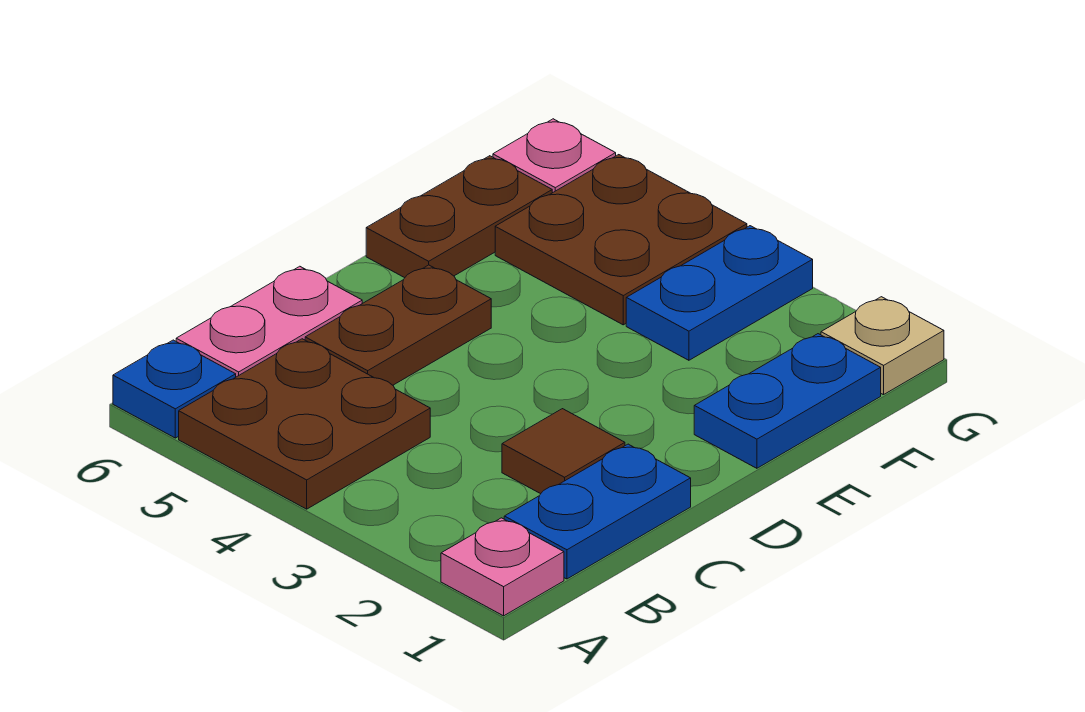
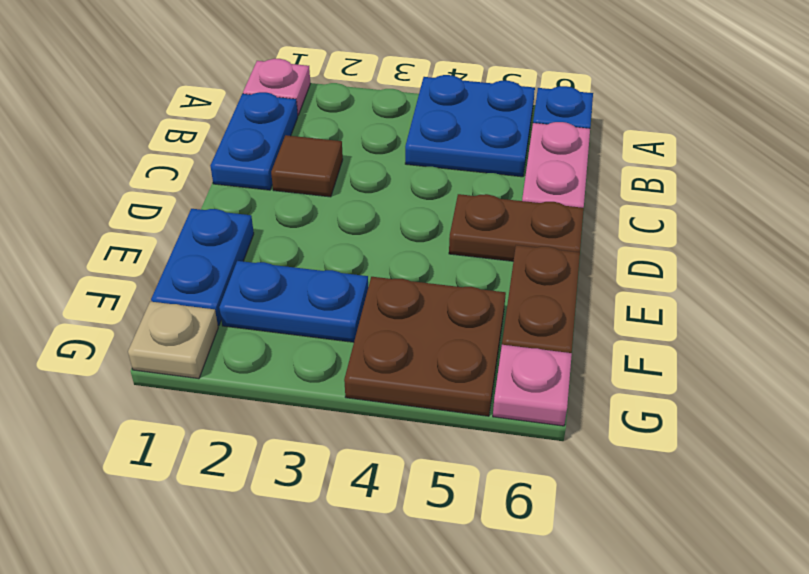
brown 2x2 plate [179,339,430,509] -> blue 2x2 plate [405,75,535,177]
brown 1x2 plate [305,265,491,385] -> brown 1x2 plate turned to [449,194,584,261]
blue 1x2 plate [626,226,813,360] -> blue 1x2 plate turned to [219,261,368,342]

